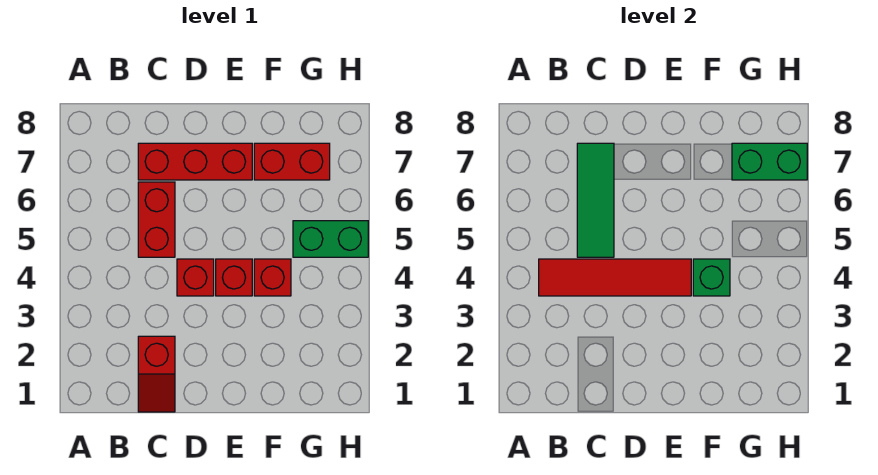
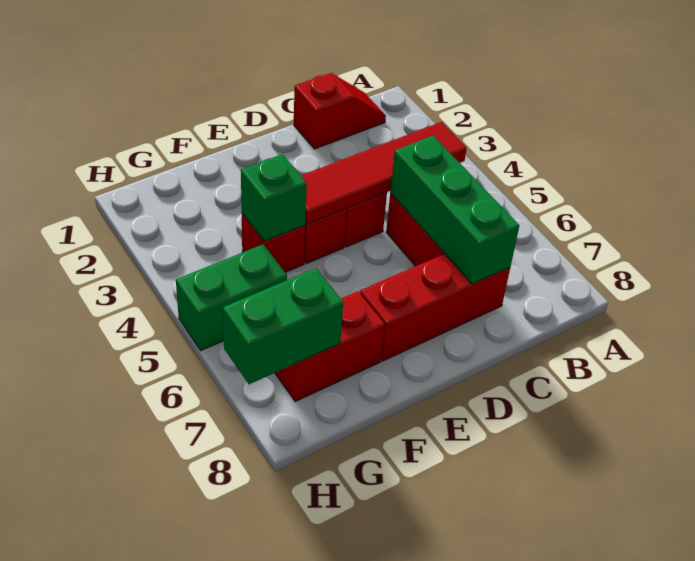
red 1x2 slope [138,336,175,412] -> red 1x2 slope turned to [294,73,386,149]
green 1x3 tile [577,143,614,257] -> green 1x3 brick [390,136,519,284]

